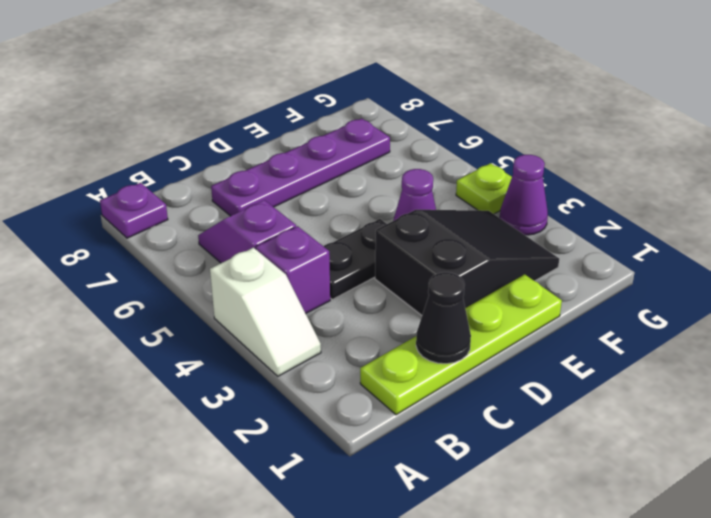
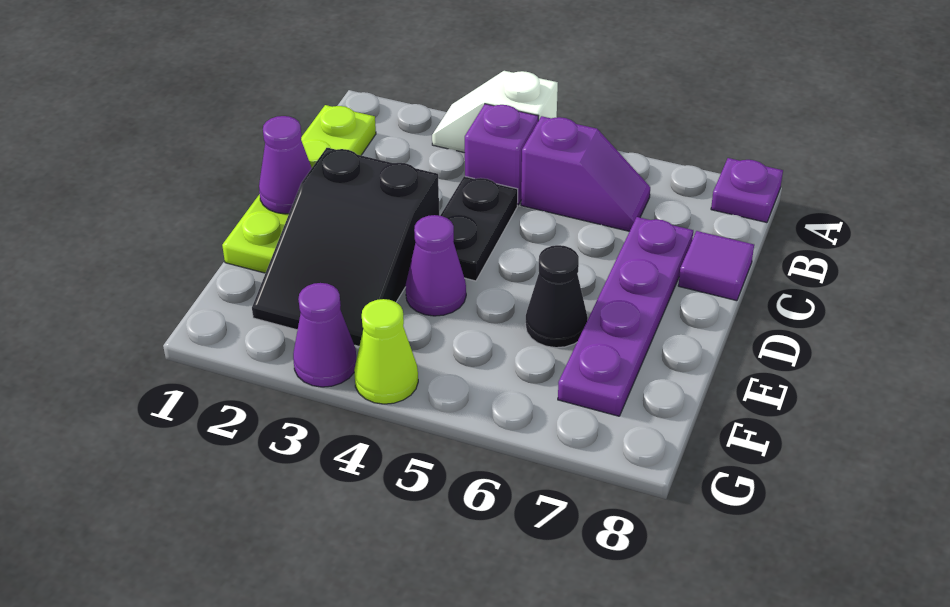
black 1x1 cone [416,272,471,364] -> black 1x1 cone moved to [525,245,588,348]
none -> purple 1x1 tile [678,231,754,301]
none -> purple 1x1 cone [259,116,312,214]
lime 1x1 plate [456,163,512,214] -> lime 1x1 cone [354,299,418,404]

